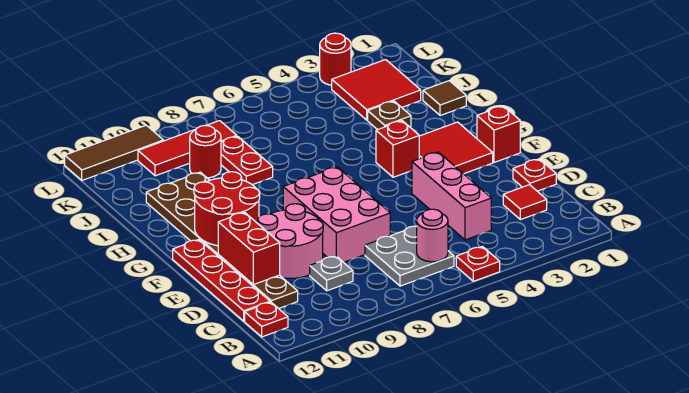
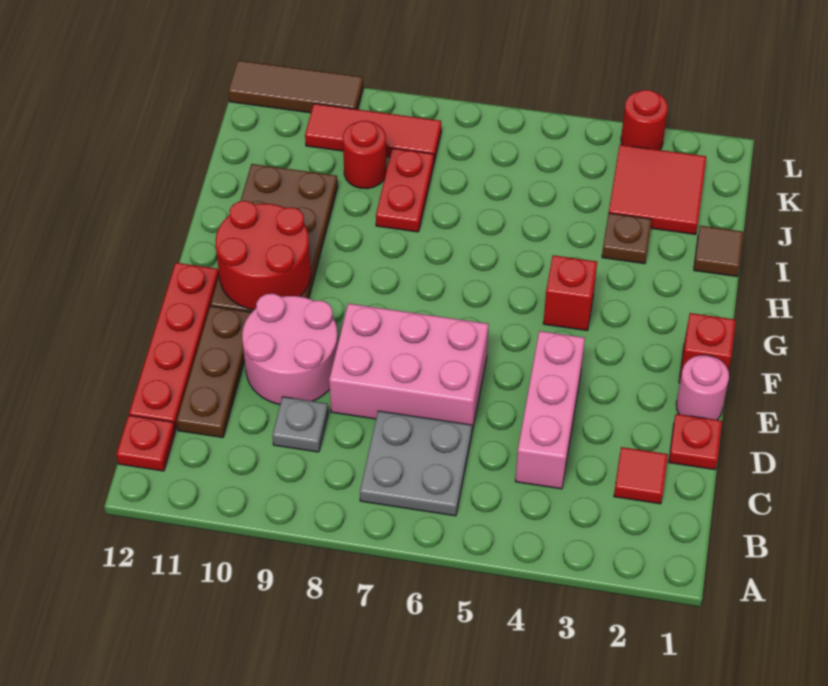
red 1x1 plate [456,247,500,281] -> none
pink 1x1 round brick [416,209,448,262] -> pink 1x1 round brick moved to [676,355,729,420]
pink 2x3 brick [283,167,390,262] -> pink 2x3 brick turned to [329,303,489,431]
red 1x2 brick [218,212,280,285] -> none
red 2x2 tile [419,122,493,174] -> none

